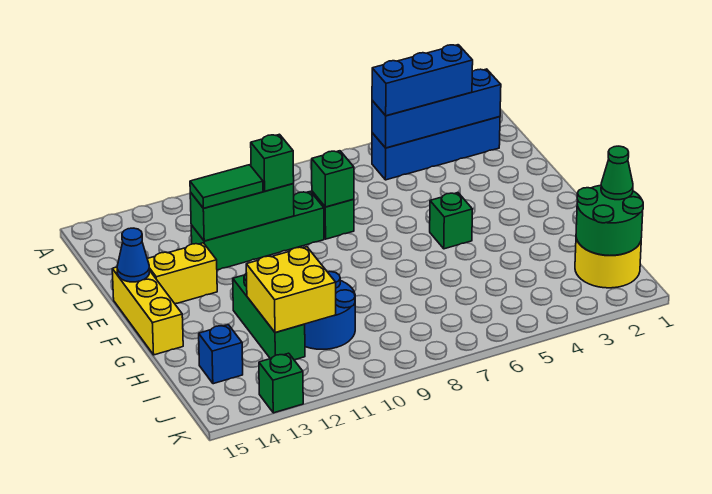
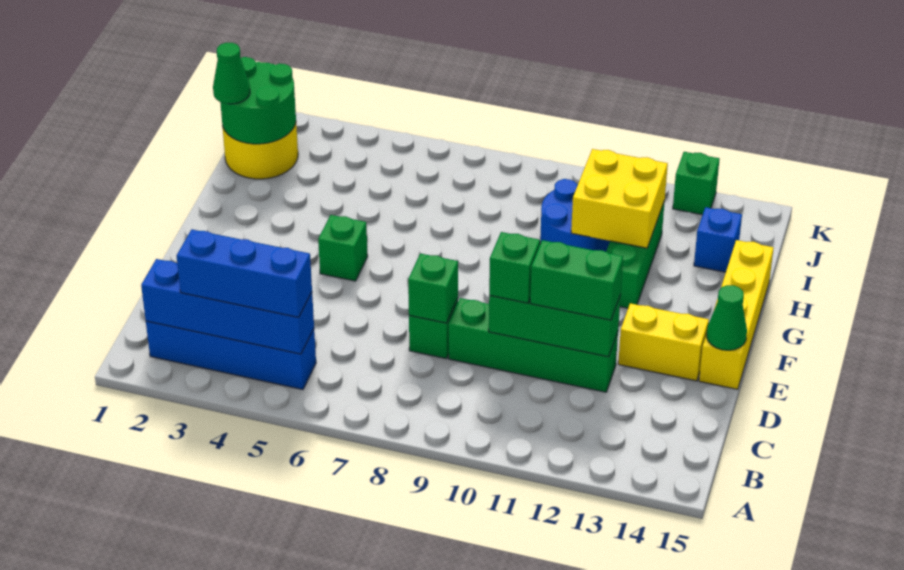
green 1x2 tile [190,165,263,208] -> green 1x2 brick [530,240,623,320]
yellow 1x3 brick [112,267,183,355] -> yellow 1x4 brick [699,240,774,389]
blue 1x1 cone [117,228,150,282] -> green 1x1 cone [707,285,747,350]

